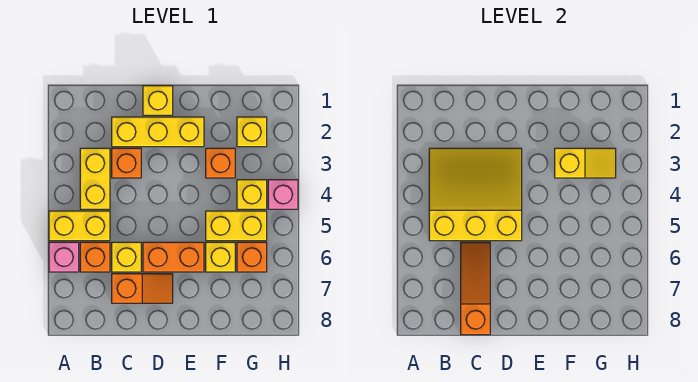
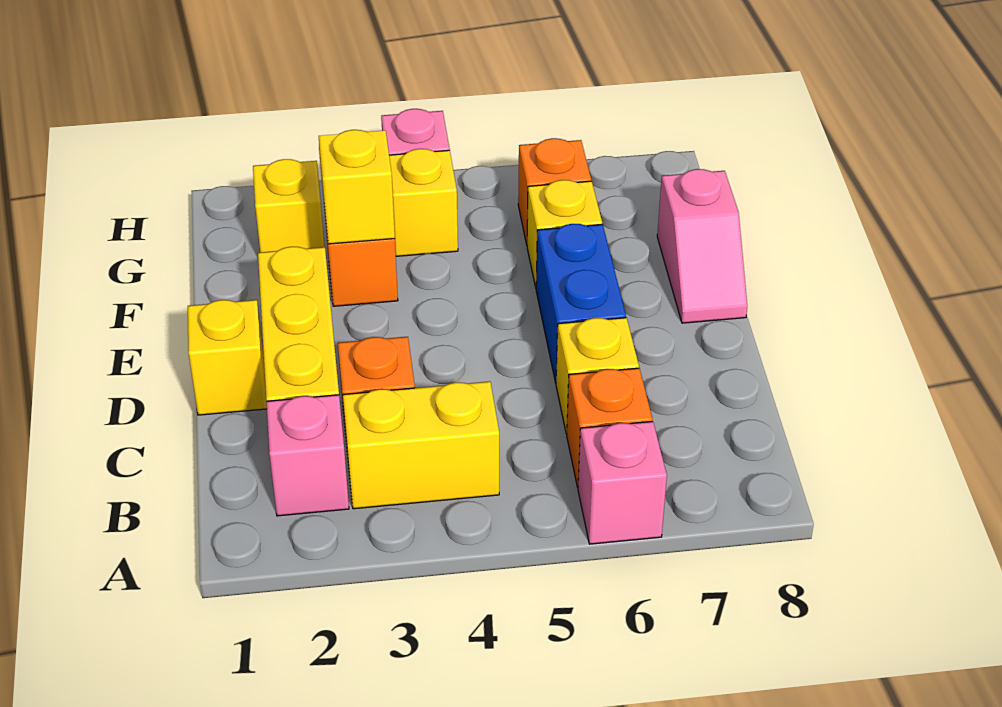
yellow 1x2 brick [49,211,110,241] -> none
none -> pink 1x1 brick [266,395,349,516]
yellow 3x3 slope [429,148,522,241] -> none
orange 1x3 slope [461,242,490,335] -> none
orange 1x2 slope [112,274,173,303] -> none
orange 1x2 brick [143,242,204,272] -> blue 1x2 brick [536,224,626,383]
none -> pink 1x2 slope [657,169,747,323]
yellow 1x2 brick [206,211,267,241] -> none

